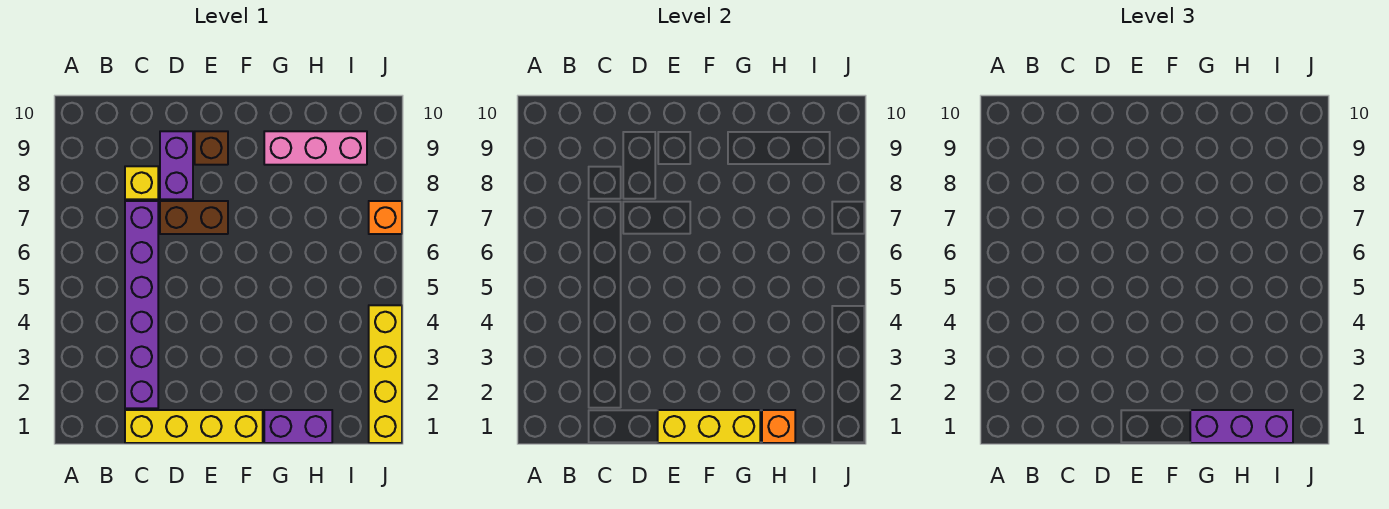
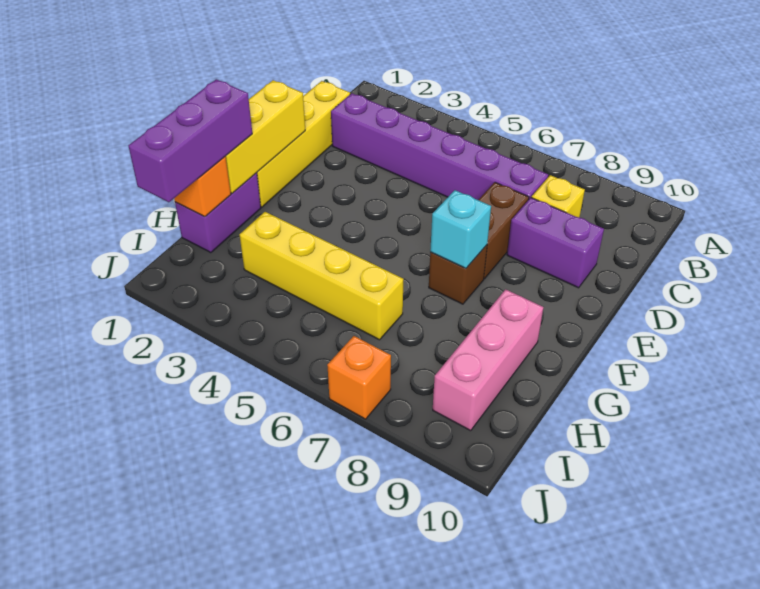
brown 1x1 brick [195,131,228,165] -> brown 1x1 brick moved to [429,245,487,304]
none -> cyan 1x1 brick [430,190,491,268]
yellow 1x4 brick [369,305,402,443] -> yellow 1x4 brick moved to [240,212,403,340]

